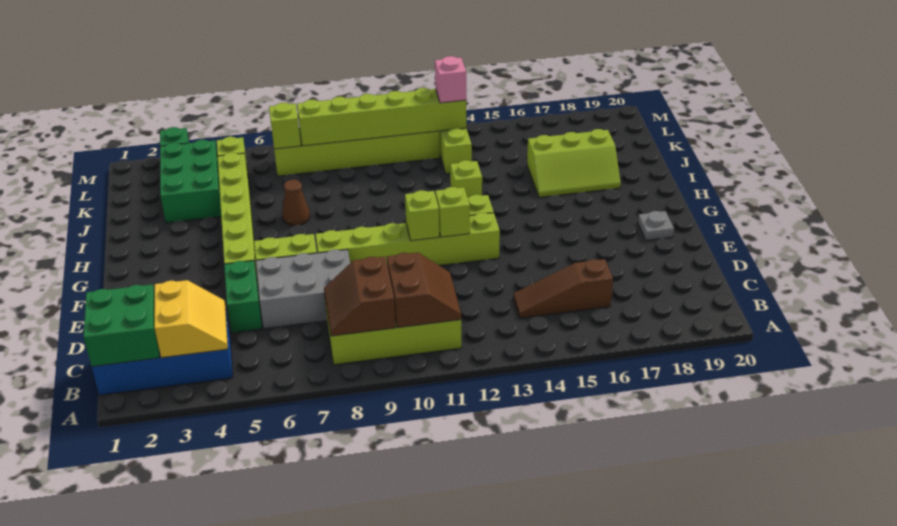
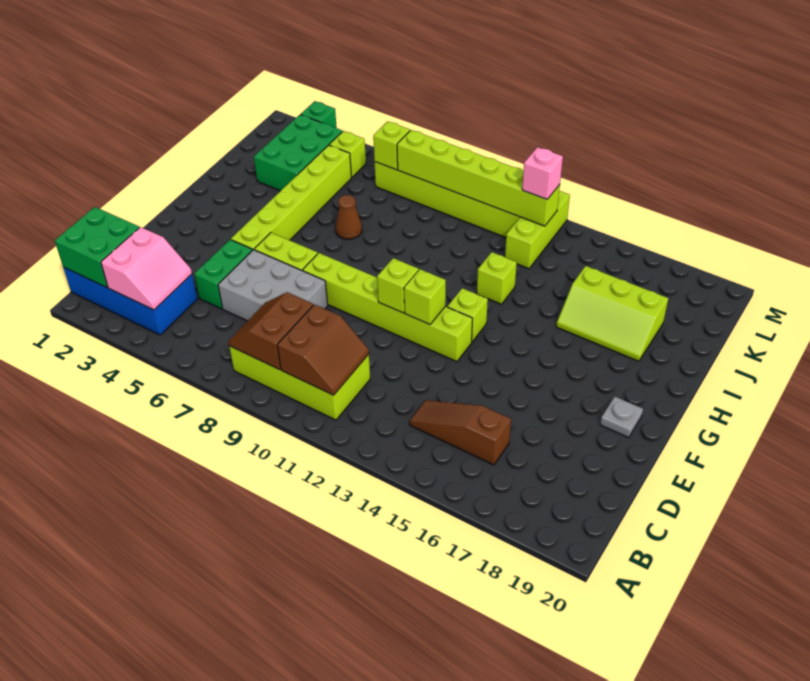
yellow 2x2 slope [154,280,228,358] -> pink 2x2 slope [101,227,192,310]

